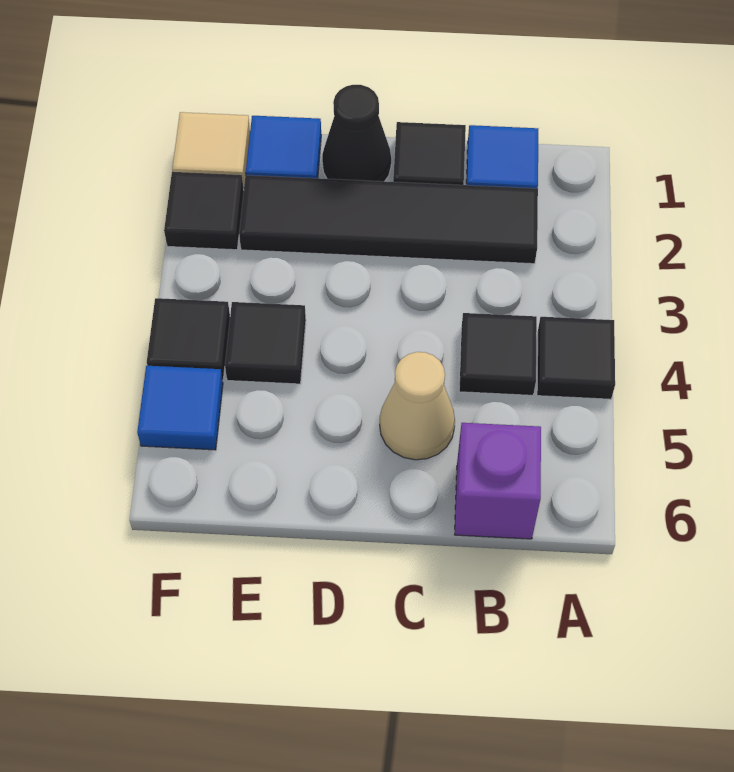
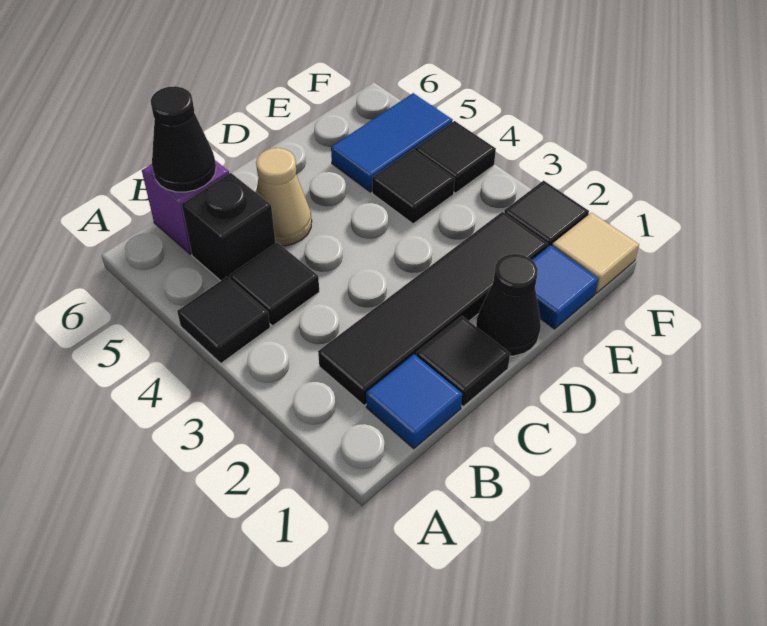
none -> black 1x1 brick [182,173,275,281]
none -> black 1x1 cone [151,86,216,192]
blue 1x1 tile [137,366,223,450] -> blue 1x2 tile [331,93,453,192]

